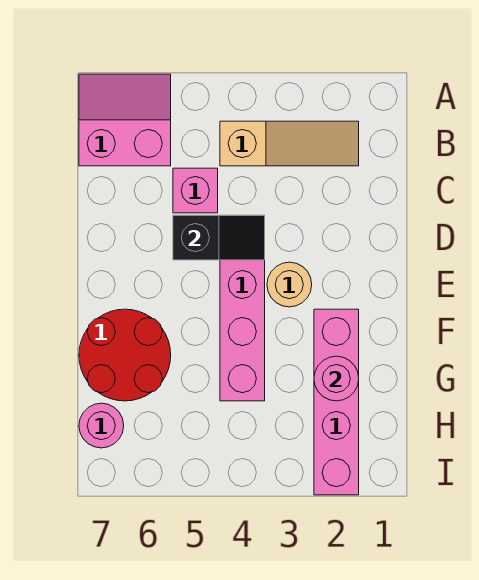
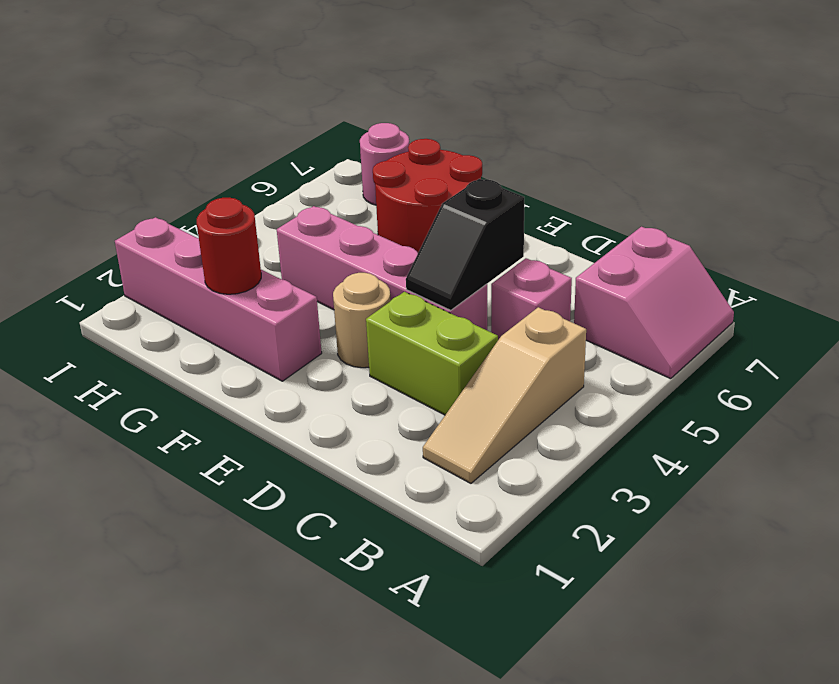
none -> lime 1x2 brick [366,292,498,415]
pink 1x1 round brick [314,356,359,401] -> red 1x1 round brick [197,198,261,294]

